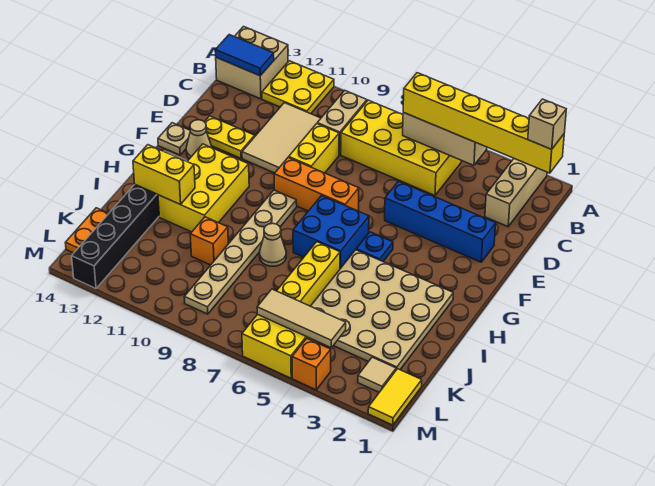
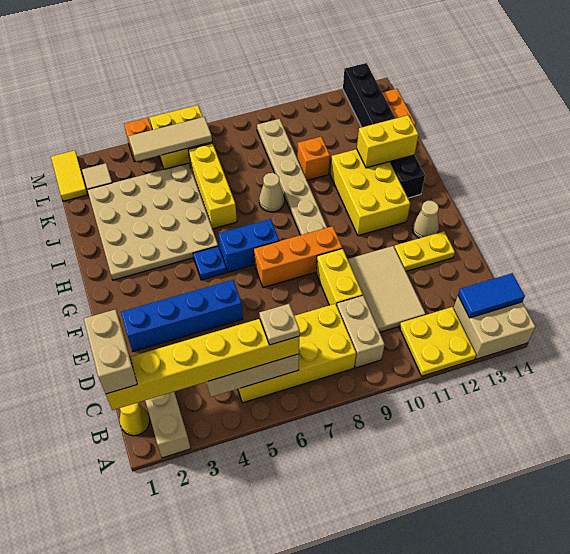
none -> yellow 1x1 cone [120,403,150,436]
tan 1x1 brick [528,99,566,149] -> tan 1x2 brick [84,309,137,394]
tan 1x1 plate [158,123,190,155] -> tan 1x1 plate moved to [259,304,300,345]
blue 2x2 brick [293,195,369,269] -> blue 1x2 brick [218,219,279,272]

